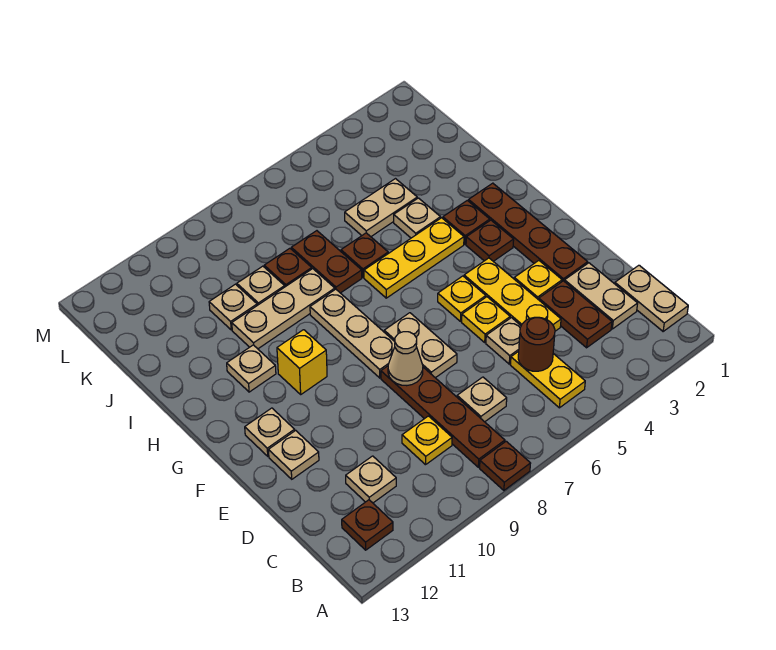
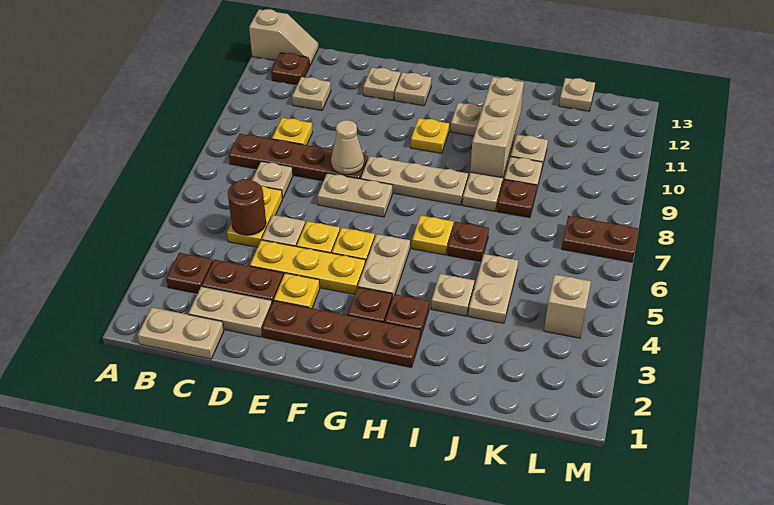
brown 1x1 plate [480,441,531,490] -> brown 1x1 plate moved to [166,253,213,294]
none -> tan 1x2 slope [249,9,318,66]
yellow 1x2 plate [511,351,585,408] -> yellow 1x2 plate turned to [227,186,282,247]
none -> tan 1x2 plate [358,234,410,298]
yellow 1x1 brick [277,330,327,394] -> yellow 1x1 plate [411,118,449,154]
yellow 1x3 plate [364,218,464,298] -> yellow 1x1 plate [412,215,454,255]
brown 1x2 plate [291,231,362,293] -> brown 1x2 plate moved to [562,216,638,262]
none -> tan 1x3 brick [470,77,524,178]
none -> tan 1x1 plate [559,78,595,111]
none -> tan 1x1 brick [544,274,591,338]

